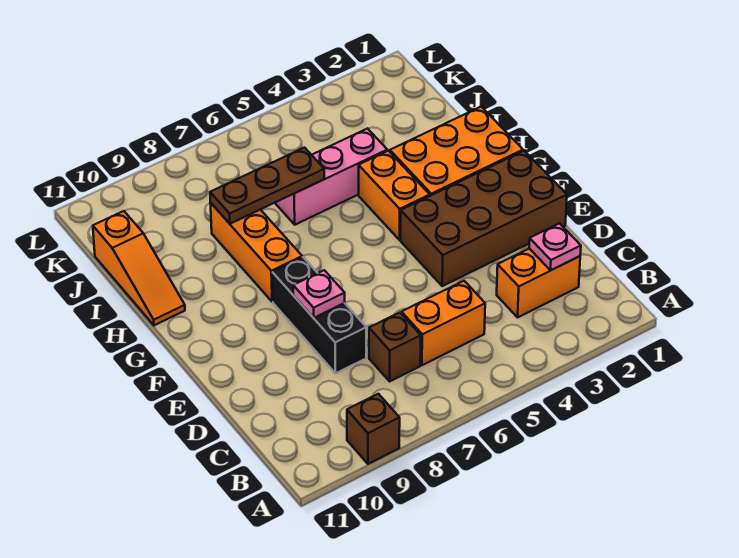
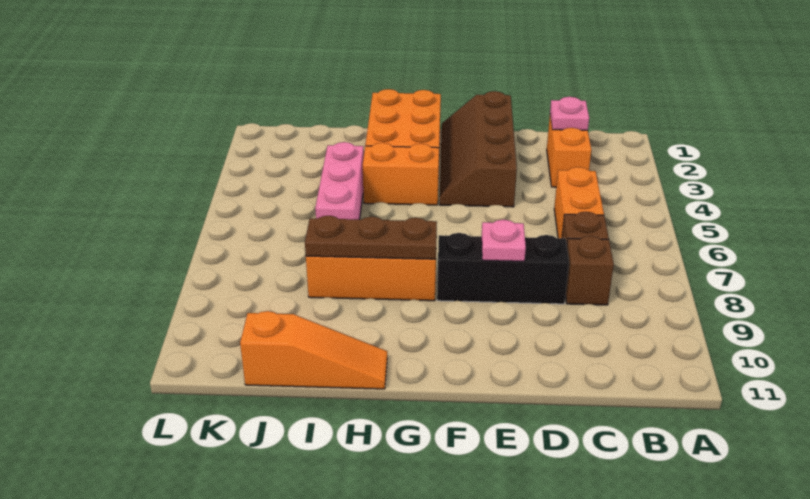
brown 1x1 brick [347,394,400,464] -> brown 1x1 brick moved to [565,236,614,305]
brown 2x4 brick [401,151,567,286] -> brown 2x4 slope [440,91,517,207]
brown 1x3 plate [210,148,324,224] -> brown 1x3 plate turned to [305,216,437,259]

